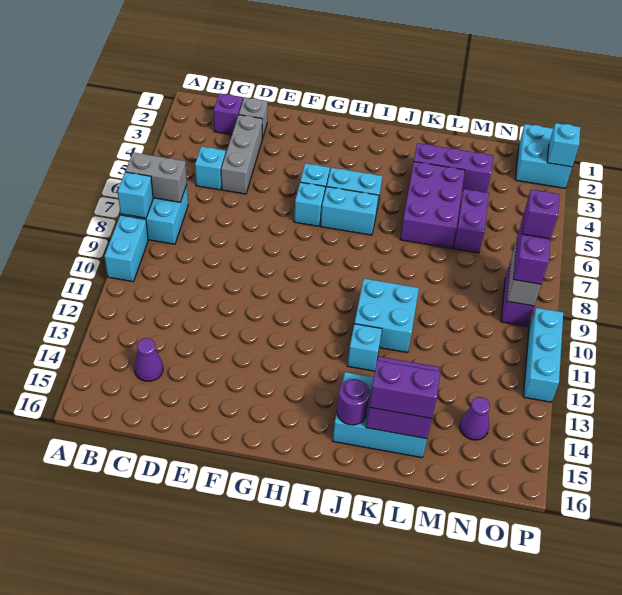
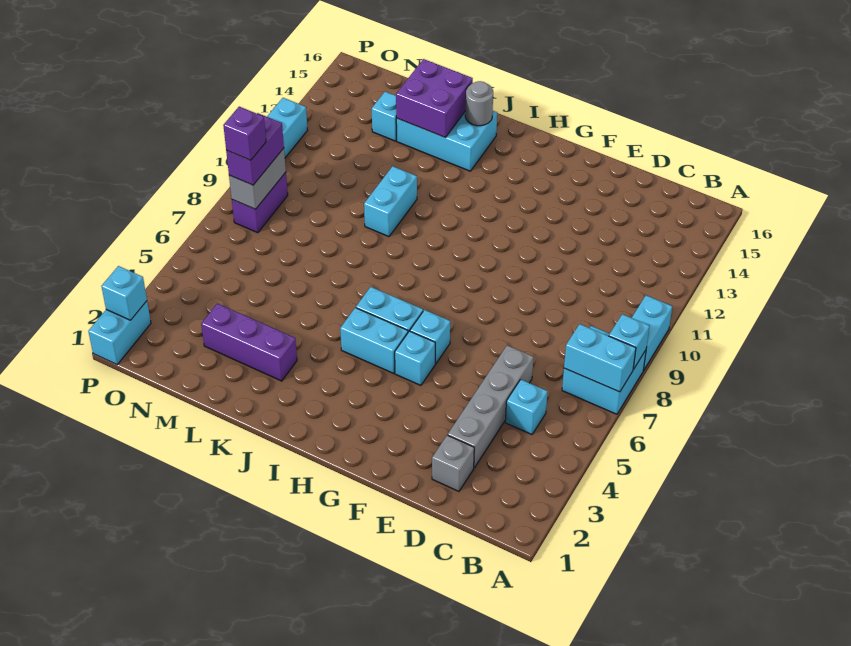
grey 1x2 brick [125,152,187,202] -> cyan 1x2 brick [564,324,636,392]
purple 1x1 brick [214,94,243,135] -> none
purple 1x1 cone [134,338,163,381] -> none
grey 1x3 brick [221,115,262,194] -> grey 1x4 brick [448,345,534,468]
cyan 2x2 brick [354,279,419,353] -> cyan 1x2 brick [364,166,417,237]
cyan 1x1 brick [347,324,382,371] -> cyan 1x1 brick moved to [372,92,397,141]
purple 1x1 round brick [337,379,370,425] -> grey 1x1 round brick [465,81,493,126]
purple 2x3 brick [400,162,465,249] -> none
purple 1x2 brick [369,360,440,419] -> none
purple 1x2 brick [454,189,489,253] -> none
purple 1x1 cone [460,397,490,440] -> none
cyan 2x2 brick [515,124,572,188] -> cyan 1x2 brick [88,301,151,364]

